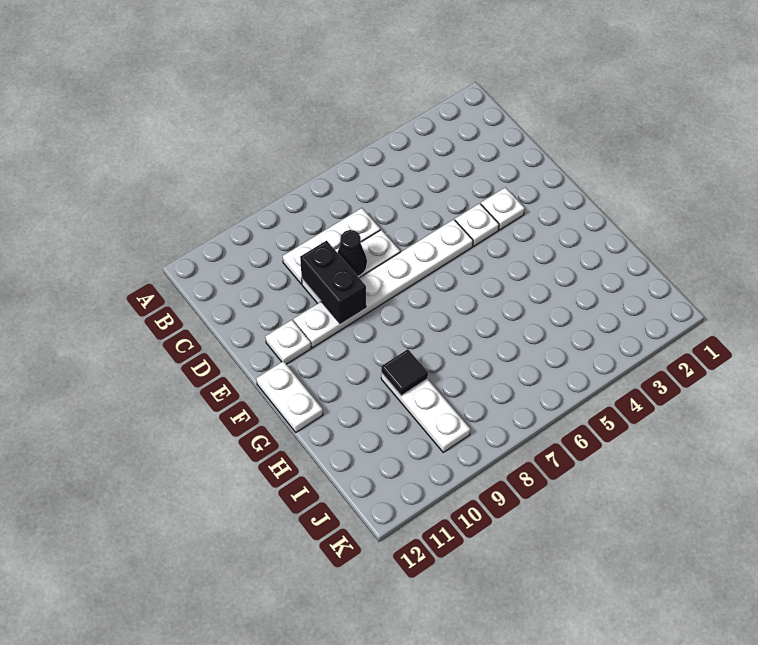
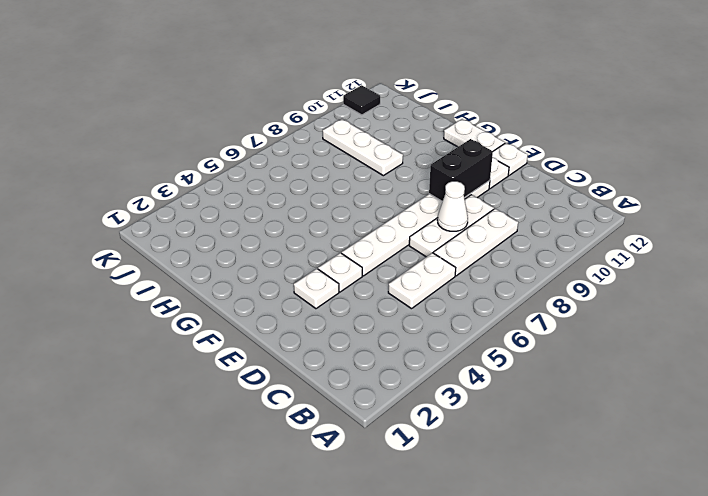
none -> white 1x2 plate [388,253,456,309]
black 1x1 cone [337,230,367,276] -> white 1x1 cone [437,181,468,231]
black 1x2 brick [300,241,366,323] -> black 1x2 brick turned to [429,139,493,202]
none -> white 1x1 plate [492,143,528,175]
black 1x1 tile [381,349,428,396] -> black 1x1 tile moved to [343,85,380,115]

